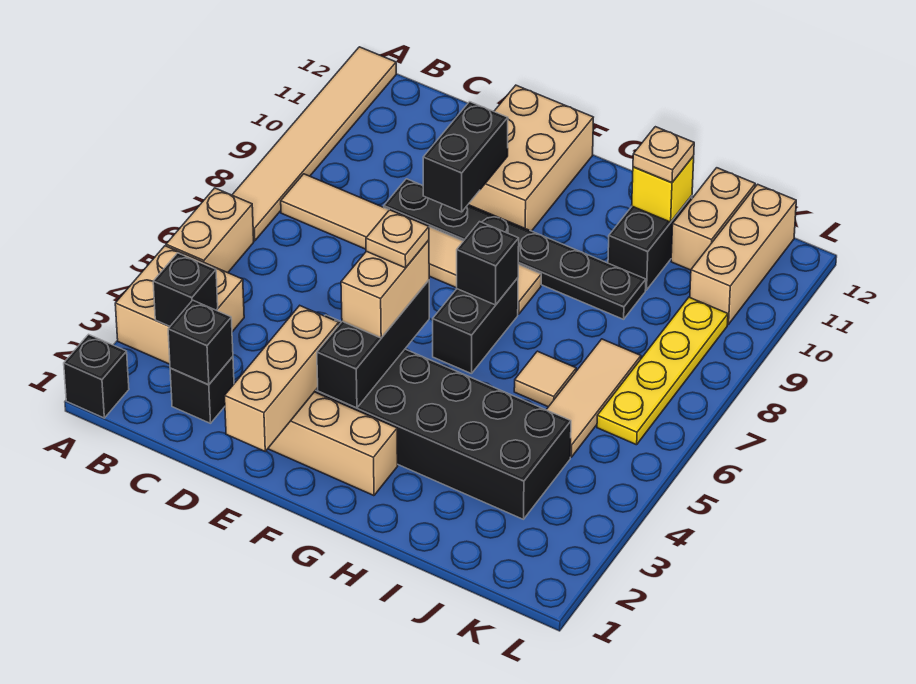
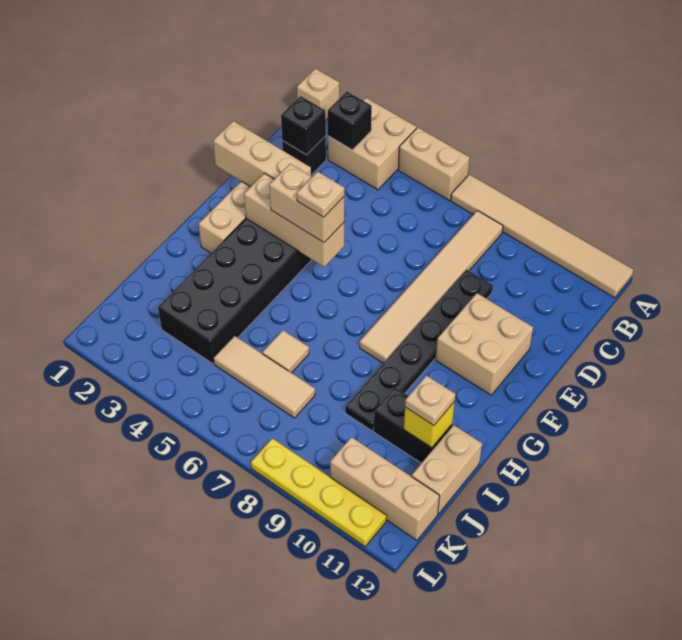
black 1x1 brick [64,334,129,418] -> tan 1x1 brick [297,69,339,120]
black 1x2 brick [423,102,508,212] -> none
tan 2x3 brick [468,85,593,231] -> tan 2x2 brick [436,293,533,395]
black 1x3 brick [317,280,429,408] -> tan 1x3 brick [244,173,344,267]
black 1x2 brick [433,278,518,374] -> none
black 1x1 brick [457,222,519,305] -> none
tan 1x2 brick [671,168,755,270] -> tan 1x2 brick turned to [412,425,482,514]
yellow 1x4 plate [597,297,728,445] -> yellow 1x4 plate moved to [251,438,386,547]

